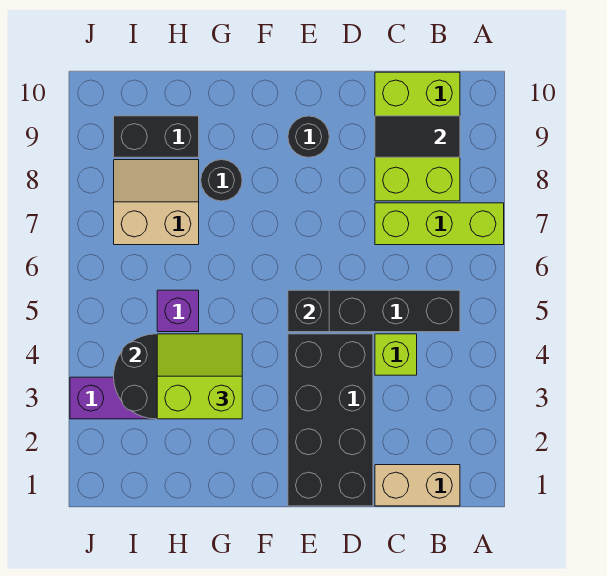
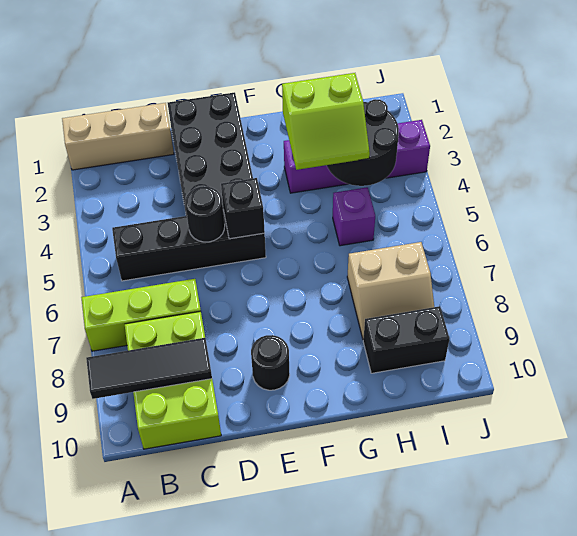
tan 1x2 brick [375,465,460,506] -> tan 1x3 brick [62,103,174,170]
black 1x2 tile [375,116,460,157] -> black 1x3 tile [86,338,212,399]
lime 1x1 brick [375,334,417,375] -> none
black 1x1 round brick [201,160,242,201] -> black 1x1 round brick moved to [185,186,225,242]

